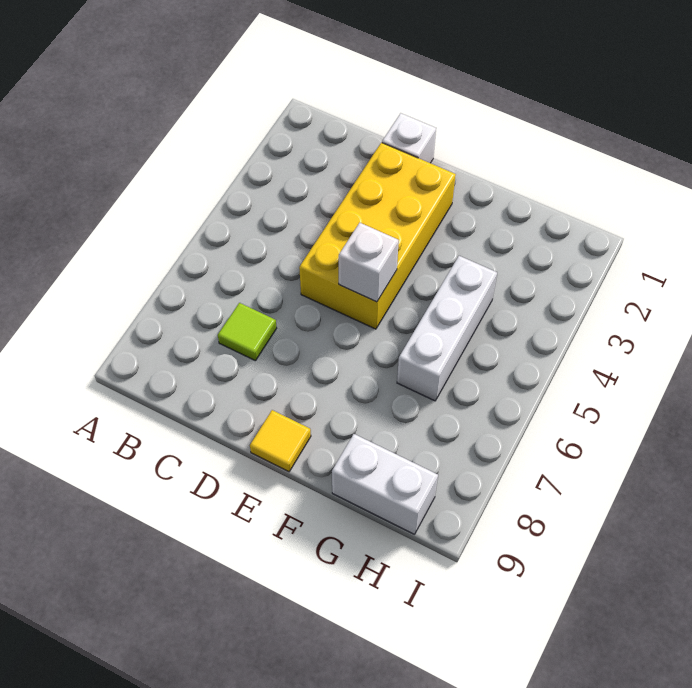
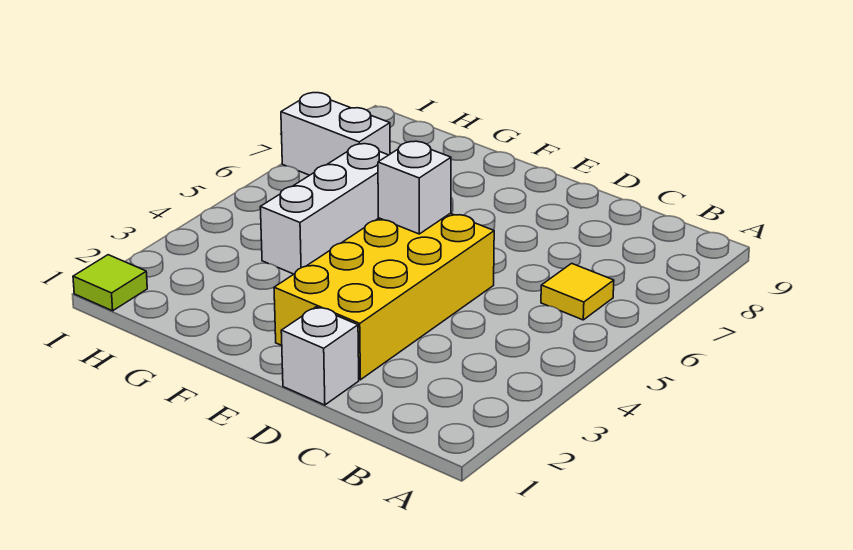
lime 1x1 tile [218,303,277,360] -> lime 1x1 tile moved to [73,255,147,311]
yellow 1x1 tile [250,410,311,472] -> yellow 1x1 tile moved to [541,263,614,320]
white 1x2 brick [332,434,438,534] -> white 1x2 brick moved to [281,93,390,175]

